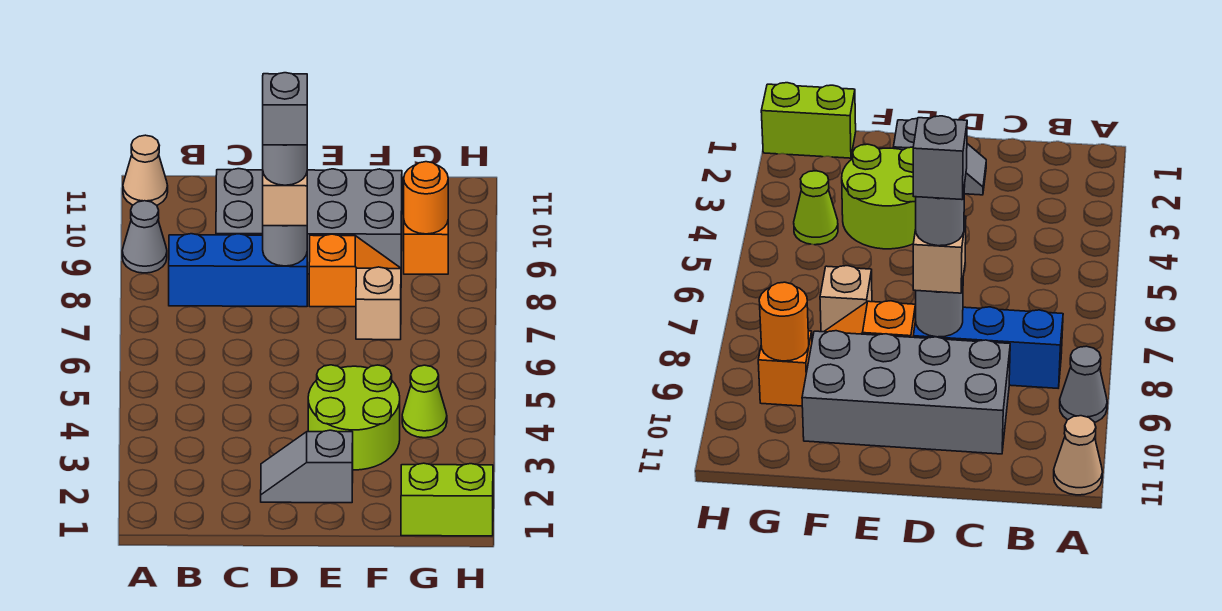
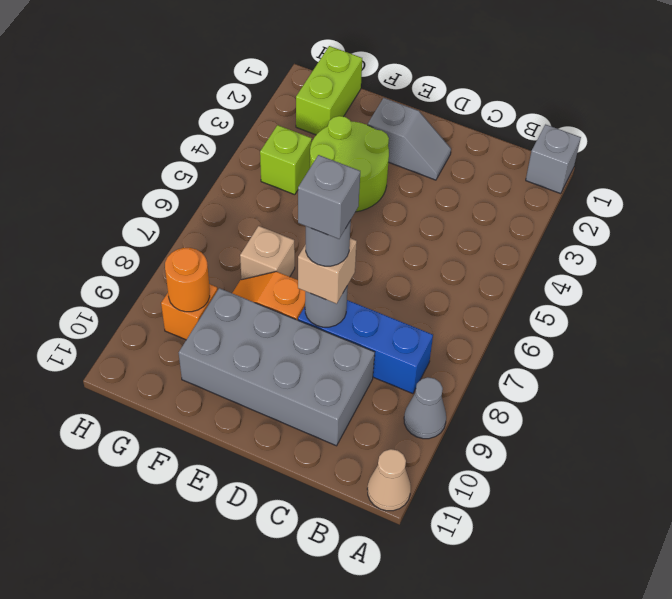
none -> grey 1x1 brick [526,124,581,194]
lime 1x2 brick [401,463,493,536] -> lime 1x2 brick turned to [296,46,362,135]
lime 1x1 cone [402,365,447,438] -> lime 1x1 brick [260,125,312,195]

